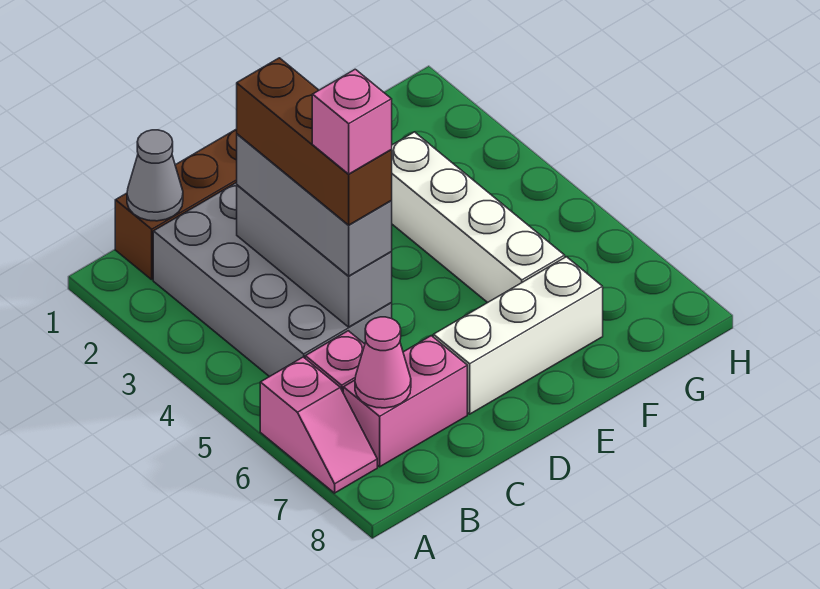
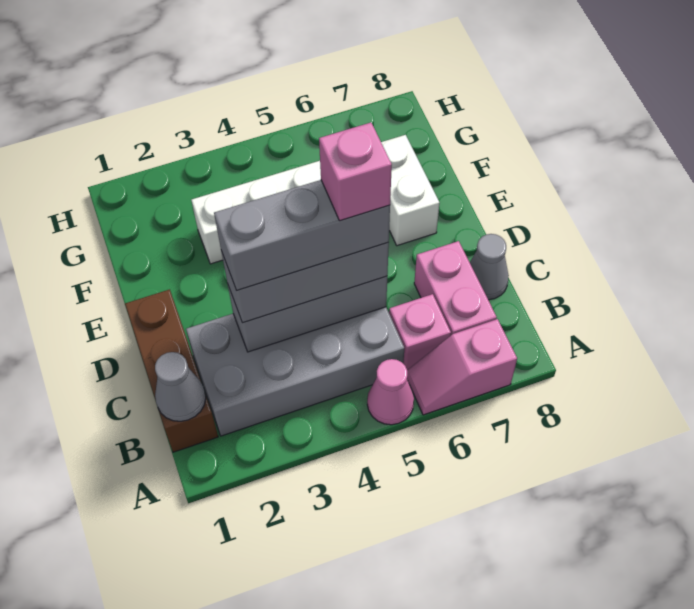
pink 1x2 slope [260,357,377,493] -> pink 1x2 slope turned to [407,319,517,415]
pink 1x1 cone [355,317,411,408] -> pink 1x1 cone moved to [367,359,414,425]
brown 1x3 brick [237,58,392,225] -> grey 1x3 brick [214,180,390,290]
none -> grey 1x1 cone [470,234,509,300]
white 1x3 brick [433,257,603,414] -> white 1x2 brick [381,135,439,246]

